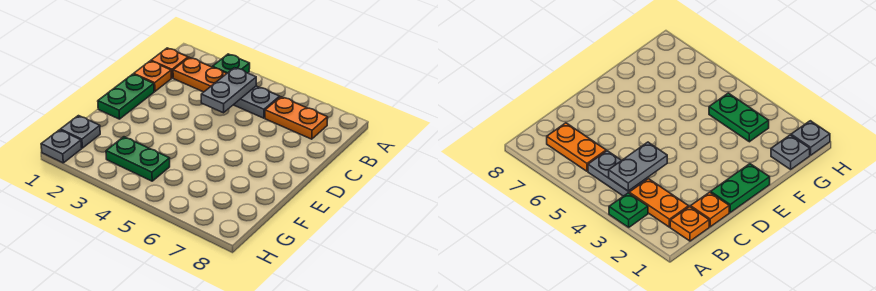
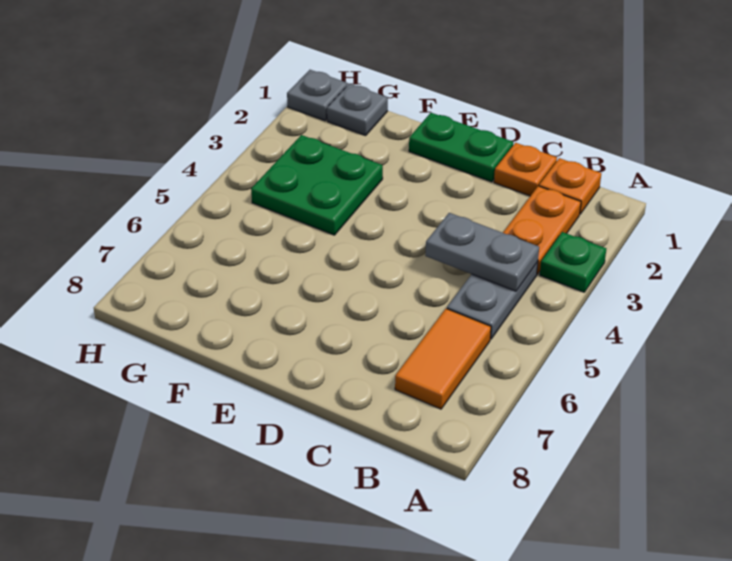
orange 1x2 plate [265,97,328,139] -> orange 1x2 tile [395,309,491,409]
green 1x2 plate [106,137,170,181] -> green 2x2 plate [251,135,383,235]

